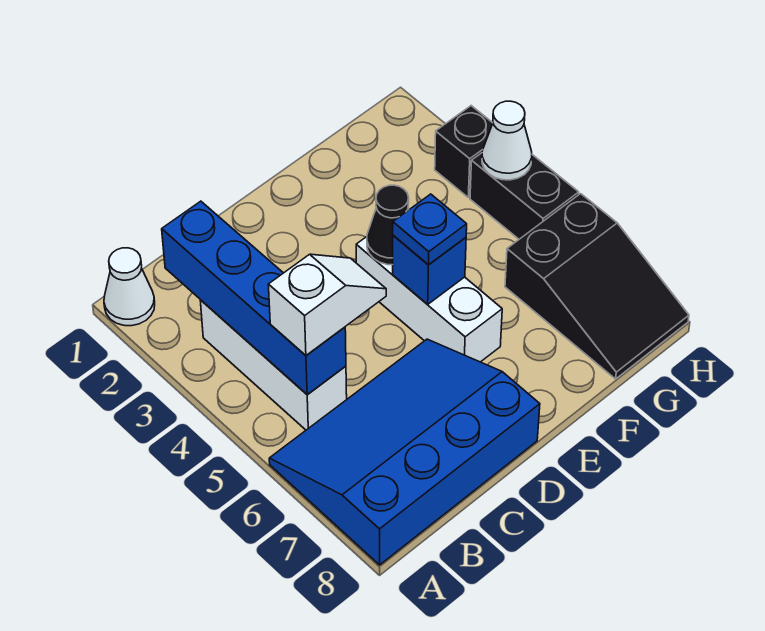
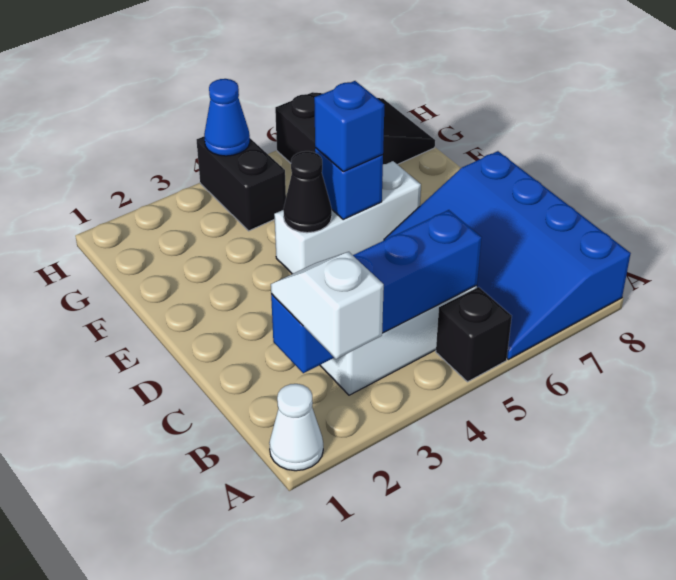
white 1x2 slope [268,254,386,355] -> white 1x2 slope moved to [271,252,384,359]
blue 1x1 plate [393,194,467,265] -> blue 1x1 brick [314,81,384,172]
black 1x1 brick [435,106,493,198] -> black 1x1 brick moved to [436,287,512,382]
black 1x2 brick [470,153,579,239] -> black 1x2 brick turned to [197,137,286,231]
white 1x1 cone [482,101,532,180] -> blue 1x1 cone [204,79,250,156]

